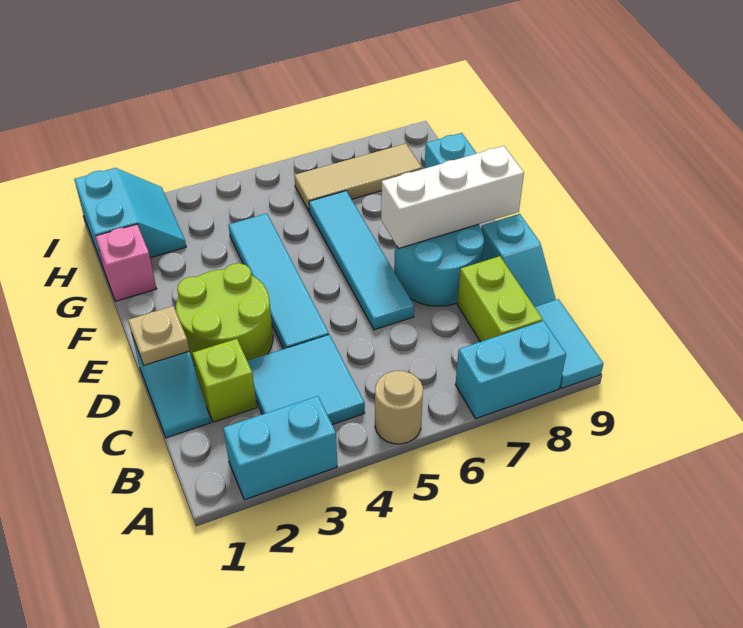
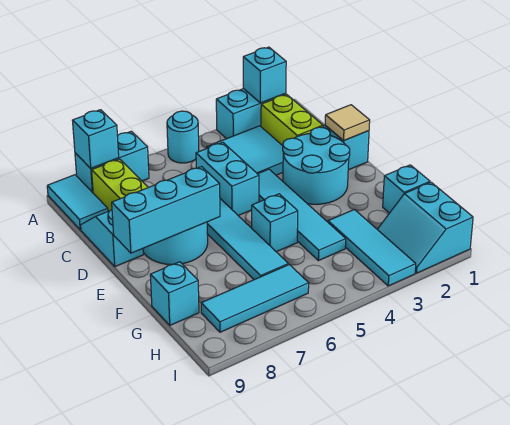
none -> cyan 1x1 brick [243,47,286,103]
tan 1x1 round brick [375,371,423,444] -> cyan 1x1 round brick [167,111,199,163]
none -> cyan 1x1 brick [72,110,119,168]
lime 1x1 brick [193,339,257,422] -> lime 1x2 brick [261,94,323,146]
none -> cyan 1x2 brick [196,142,259,216]
tan 1x1 plate [128,306,189,365] -> tan 1x1 tile [325,105,370,141]
lime 2x2 round brick [176,263,273,365] -> cyan 2x2 round brick [283,127,350,204]
white 1x3 brick [381,146,524,249] -> cyan 1x3 brick [112,167,220,253]
none -> cyan 1x1 brick [252,194,298,252]
pink 1x1 brick [95,224,156,301] -> cyan 1x1 brick [383,165,430,213]
none -> cyan 1x3 tile [328,210,416,286]
tan 1x3 tile [294,144,422,212] -> cyan 1x3 tile [201,265,309,332]

